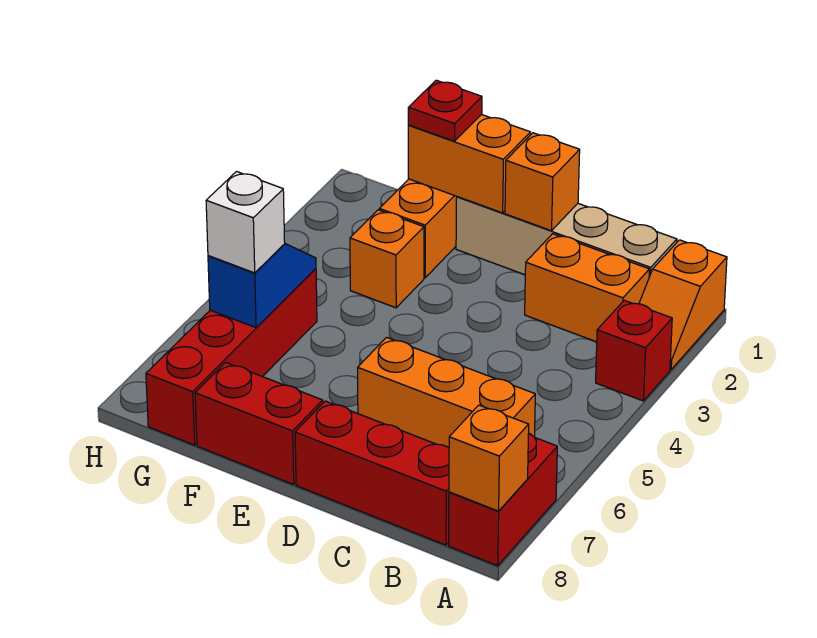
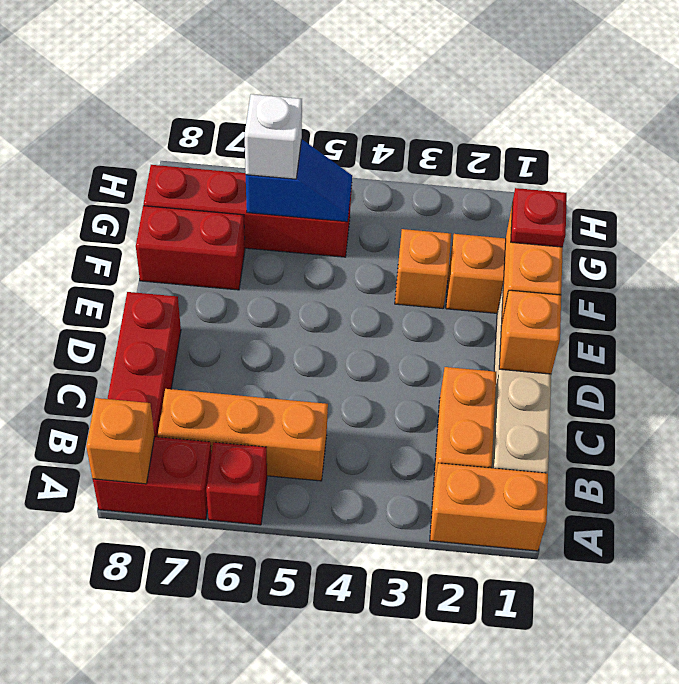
orange 1x2 slope [639,240,727,369] -> orange 1x2 brick [430,463,548,551]
red 1x1 brick [596,300,672,401] -> red 1x1 brick moved to [206,442,267,525]
orange 1x3 brick [358,337,535,447] -> orange 1x3 brick turned to [158,389,328,481]
red 1x2 brick [195,362,323,484] -> red 1x2 brick turned to [136,206,245,290]

